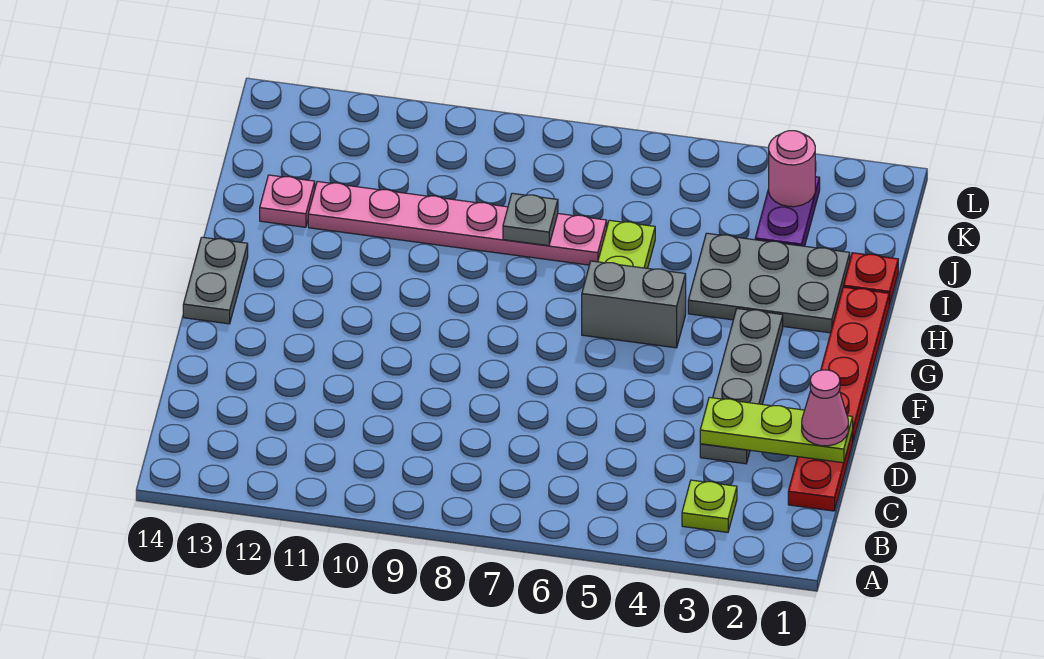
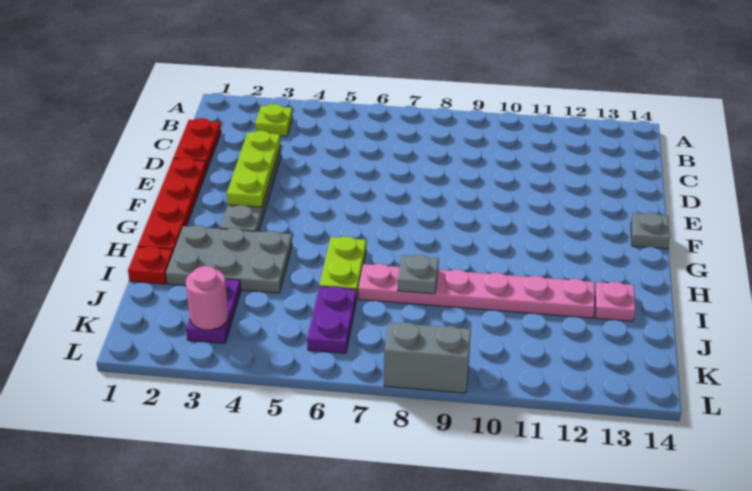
lime 1x3 plate [700,397,853,463] -> lime 1x3 plate turned to [227,131,281,207]
pink 1x1 cone [802,370,848,446] -> none
grey 1x2 plate [183,237,248,324] -> grey 1x1 plate [631,212,670,249]
grey 1x2 brick [582,261,686,348] -> grey 1x2 brick moved to [384,323,471,393]
none -> purple 1x2 plate [307,286,356,353]

